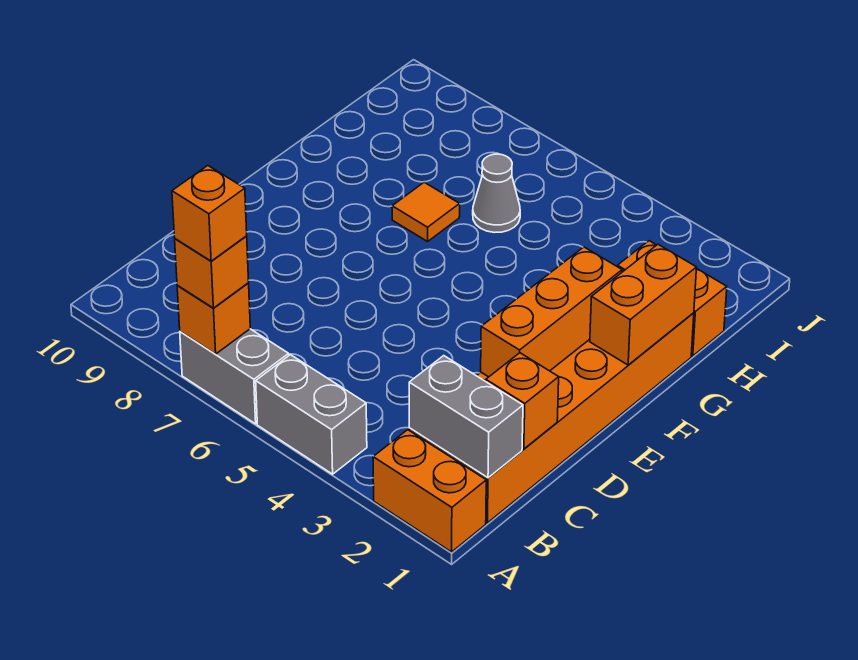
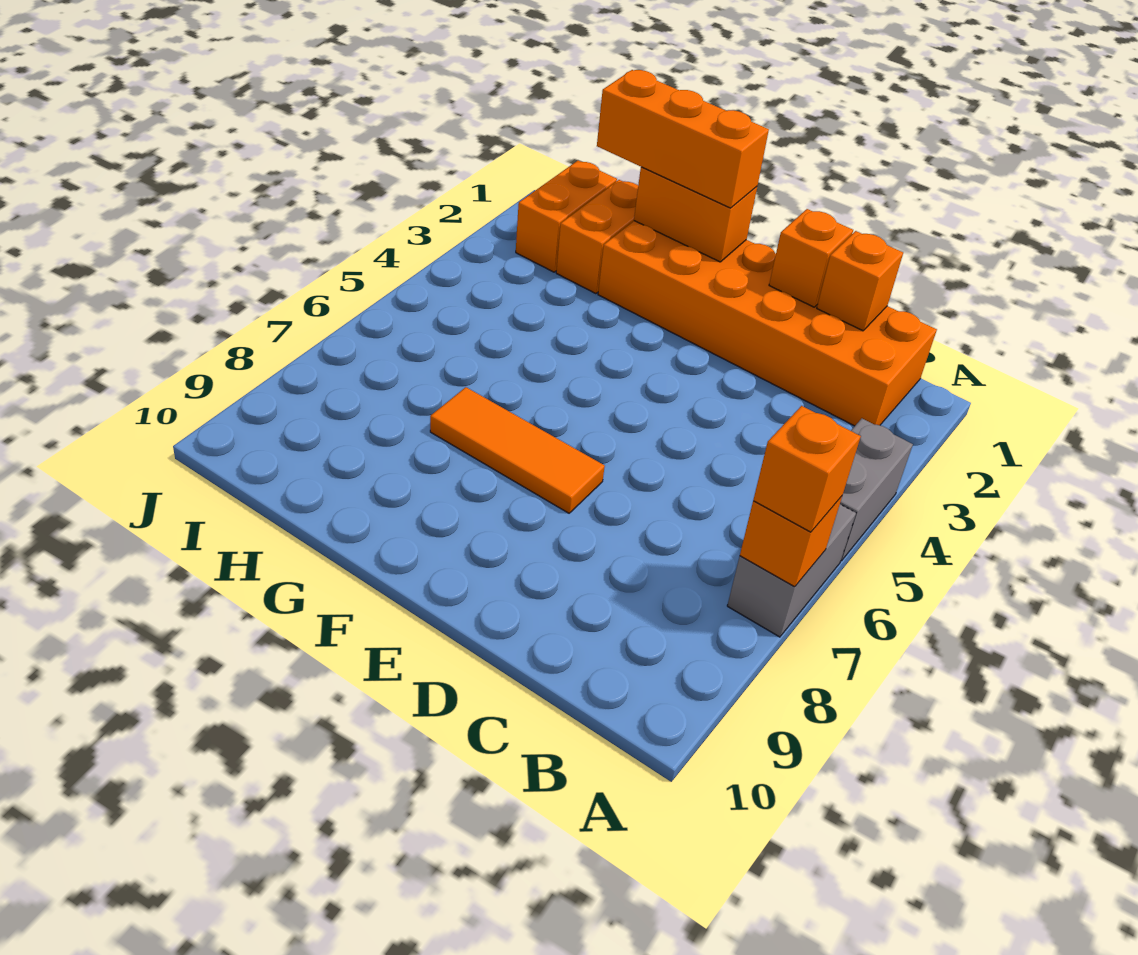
orange 1x2 brick [373,430,486,552] -> orange 1x2 brick moved to [516,161,617,272]
orange 1x1 brick [172,166,247,261] -> orange 1x1 brick moved to [769,209,853,307]
grey 1x2 brick [409,356,523,478] -> none
orange 1x3 brick [481,247,622,377] -> orange 1x3 brick moved to [597,70,769,208]
orange 1x1 tile [392,182,460,241] -> orange 1x3 tile [430,387,605,513]
grey 1x1 cone [473,154,520,233] -> none

